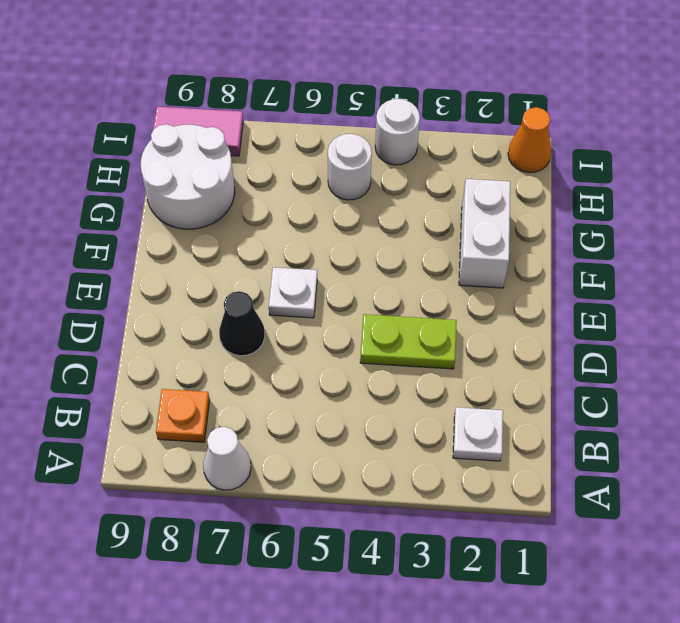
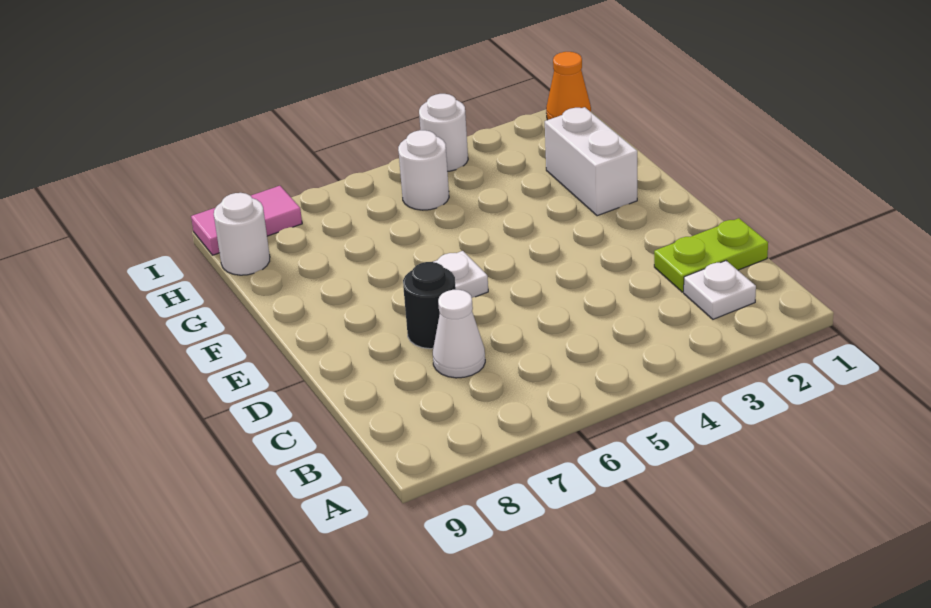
white 1x1 cone [203,427,251,490] -> white 1x1 cone moved to [433,290,485,378]
orange 1x1 plate [156,389,210,442] -> none
lime 1x2 plate [360,314,457,369] -> lime 1x2 plate moved to [654,218,768,292]
black 1x1 cone [219,291,265,356] -> black 1x1 round brick [403,262,456,349]
white 2x2 round brick [141,124,235,229] -> white 1x1 round brick [214,193,270,275]

